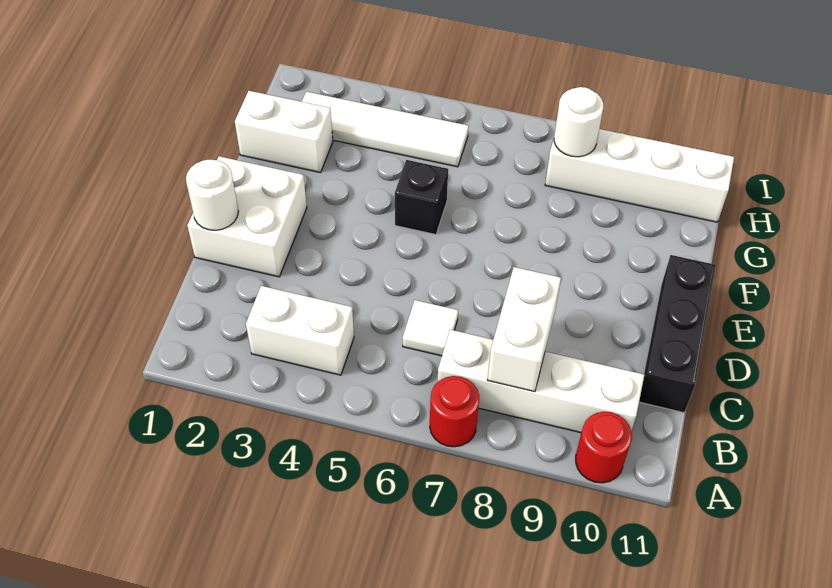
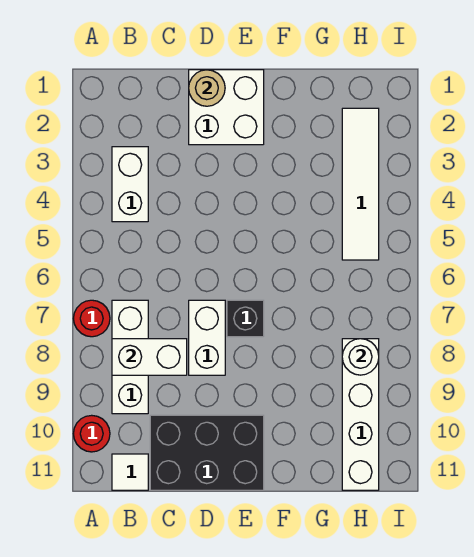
white 1x4 brick [438,330,644,433] -> white 1x3 brick [112,300,148,414]
white 1x1 tile [403,300,458,356] -> white 1x1 tile moved to [112,454,148,490]
black 1x3 brick [639,255,716,413] -> black 2x3 brick [150,415,264,490]
white 1x1 round brick [186,160,238,230] -> tan 1x1 round brick [189,70,225,106]
black 1x1 brick [395,160,448,235] -> black 1x1 brick moved to [227,300,264,337]
white 1x2 brick [235,91,333,173] -> white 1x2 brick moved to [189,300,225,375]

